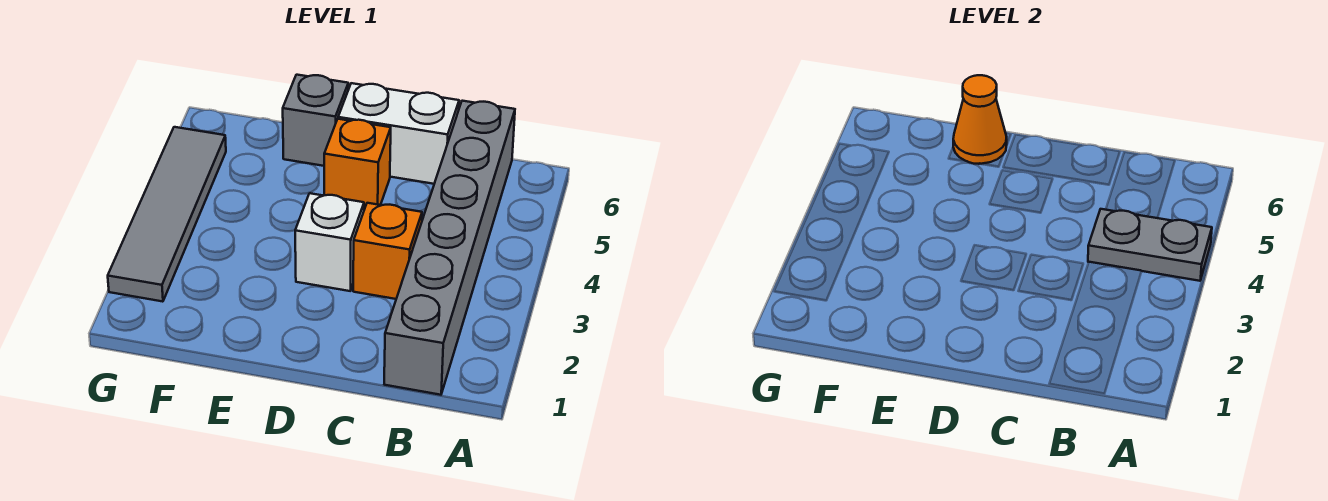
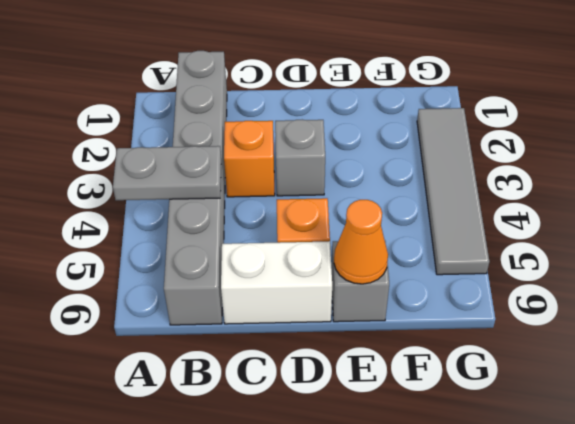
white 1x1 brick [295,193,364,291] -> grey 1x1 brick [275,120,325,196]

